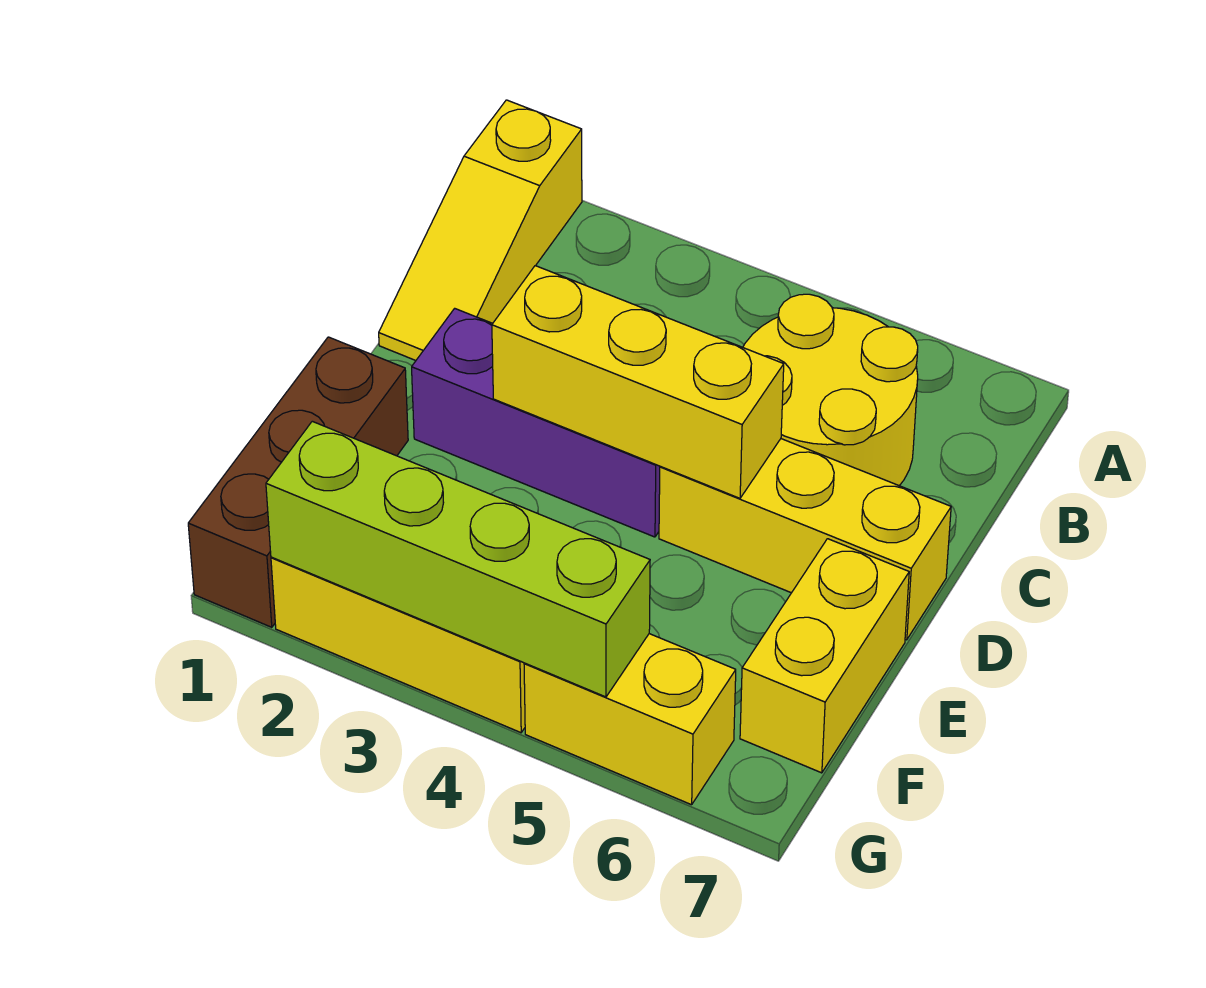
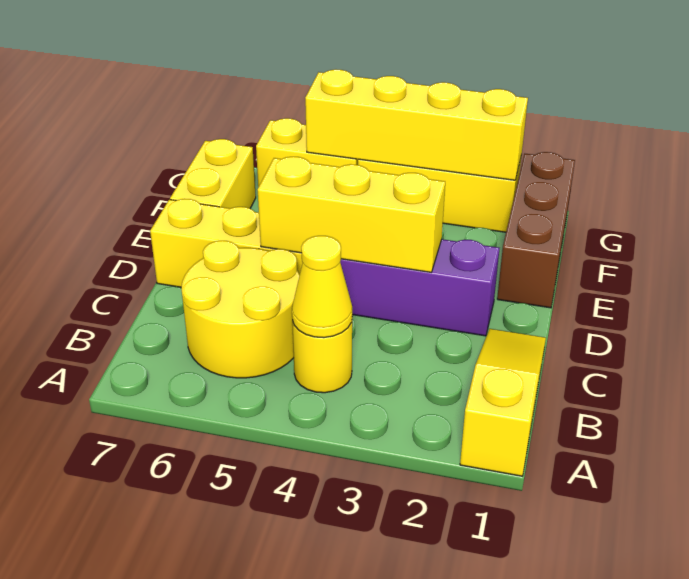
none -> yellow 1x1 round brick [292,321,352,393]
none -> yellow 1x1 cone [292,236,352,338]
lime 1x4 brick [266,421,650,697] -> yellow 1x4 brick [305,69,528,180]

